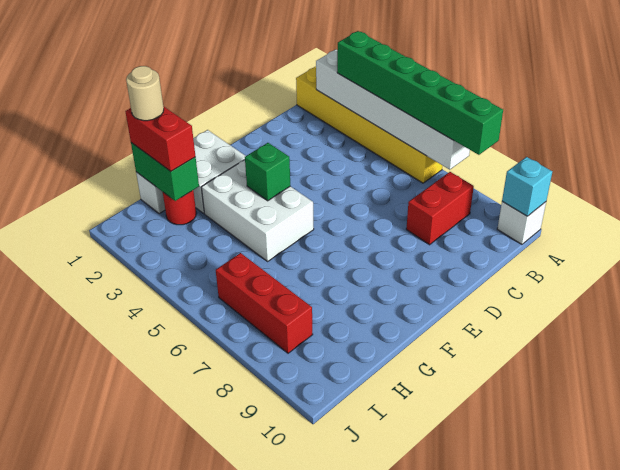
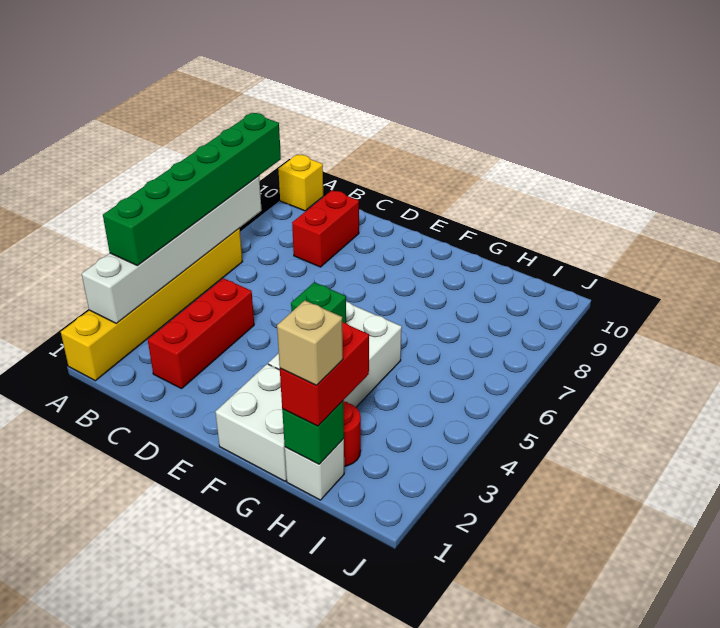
white 1x1 brick [497,202,546,244] -> yellow 1x1 brick [279,154,323,211]
cyan 1x1 brick [502,157,552,216] -> none
red 1x2 brick [406,172,474,245] -> red 1x2 brick turned to [292,190,359,267]
green 1x2 brick [131,143,199,201] -> green 1x1 brick [282,401,344,464]
tan 1x1 round brick [126,66,164,121] -> tan 1x1 brick [277,300,343,385]
red 1x3 brick [216,253,313,353] -> red 1x3 brick moved to [148,278,254,389]

